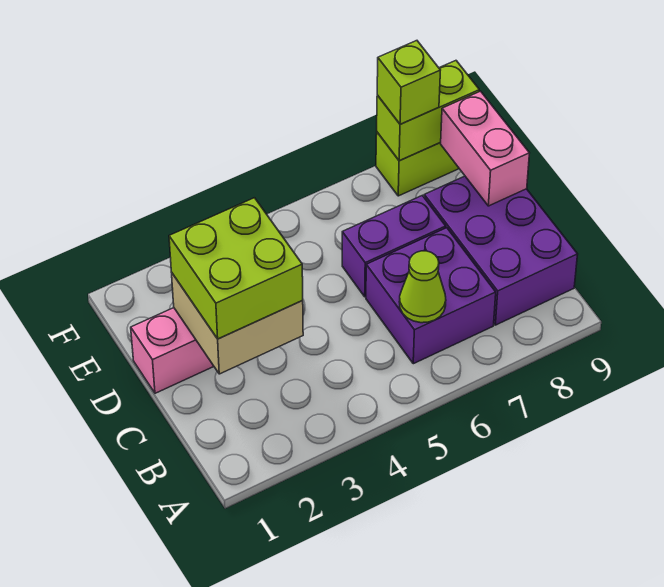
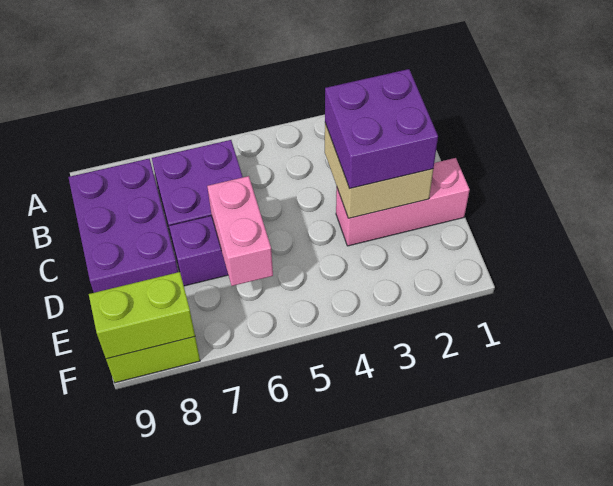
lime 1x1 cone [399,251,446,323] -> none
lime 2x2 brick [169,198,303,339] -> purple 2x2 brick [325,69,438,188]
pink 1x2 brick [440,91,529,206] -> pink 1x2 brick moved to [207,176,273,286]
lime 1x1 brick [377,41,440,124] -> none

